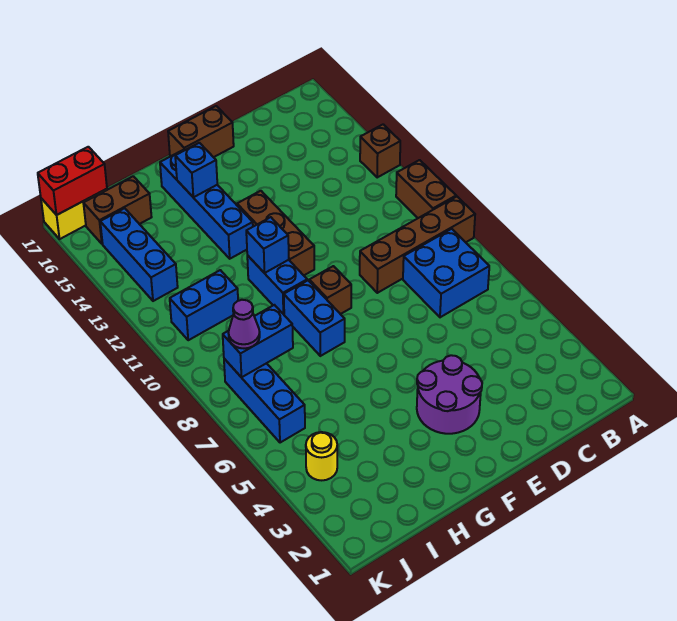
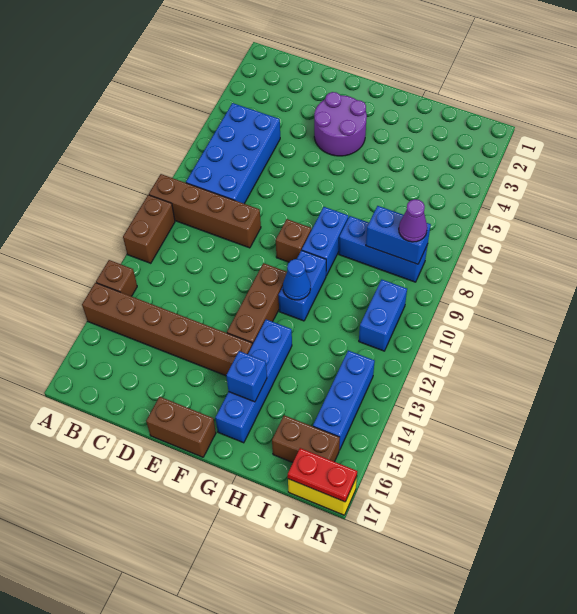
none -> brown 1x6 brick [82,283,252,376]
blue 2x2 brick [403,229,489,317] -> blue 2x4 brick [186,103,280,204]
blue 1x1 brick [246,217,289,273] -> blue 1x1 cone [283,259,311,300]
blue 1x2 brick [170,270,238,340] -> blue 1x2 brick turned to [359,279,407,351]
yellow 1x1 round brick [306,432,337,480] -> none
blue 1x3 brick [224,359,305,443] -> blue 1x3 brick turned to [339,216,428,282]
red 1x2 brick [38,147,107,215] -> red 1x2 plate [288,448,357,502]

